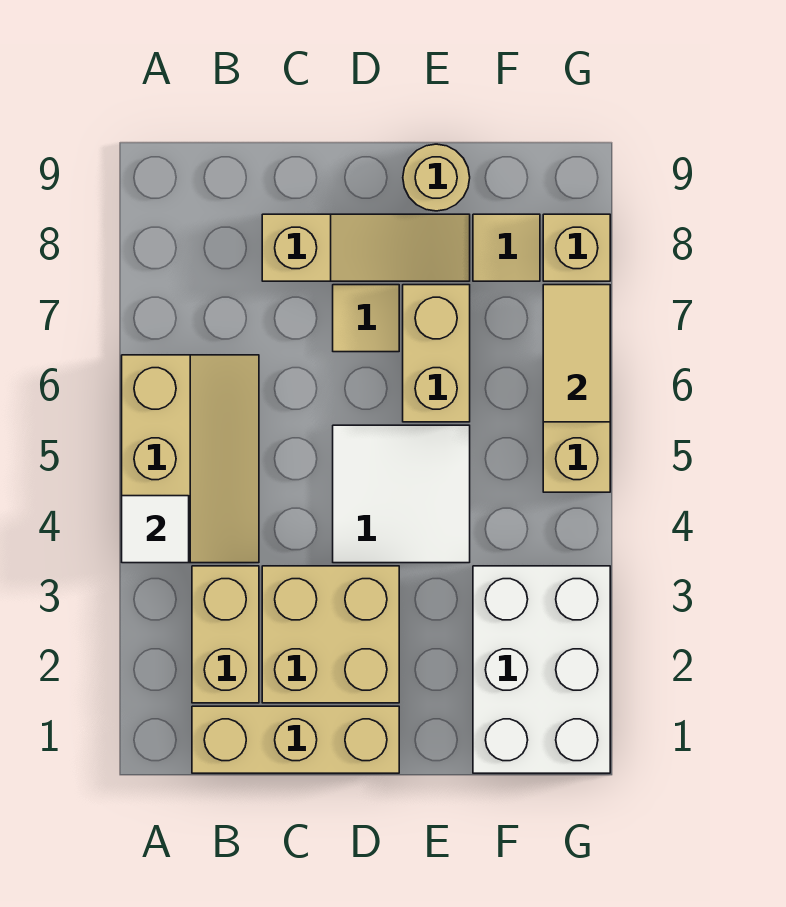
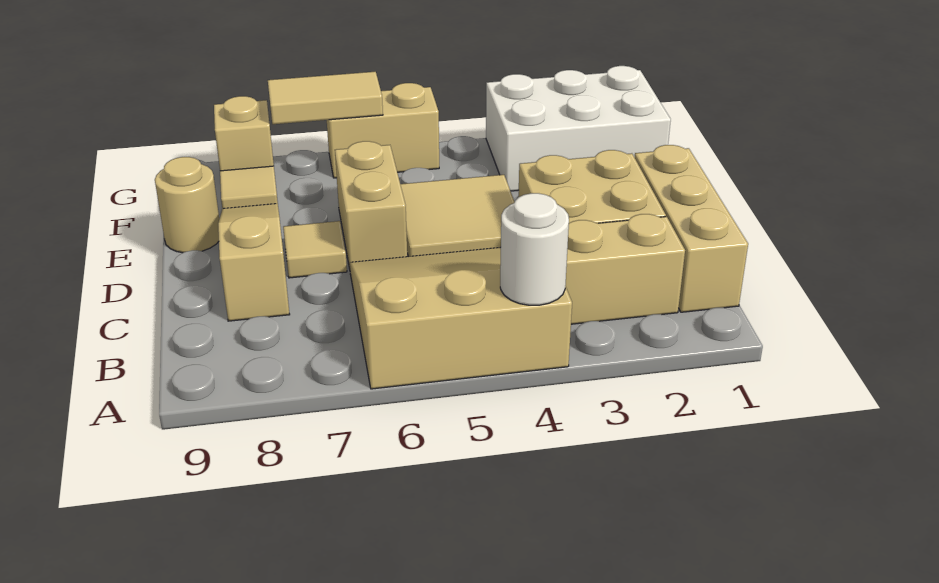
tan 2x3 slope [122,355,259,563] -> tan 3x3 slope [350,247,572,389]
white 1x1 tile [122,496,189,563] -> white 1x1 round brick [500,193,569,305]
white 2x2 tile [333,425,470,563] -> tan 2x2 tile [400,175,515,257]
tan 1x2 brick [403,285,470,422] -> tan 1x2 brick turned to [335,141,407,269]

